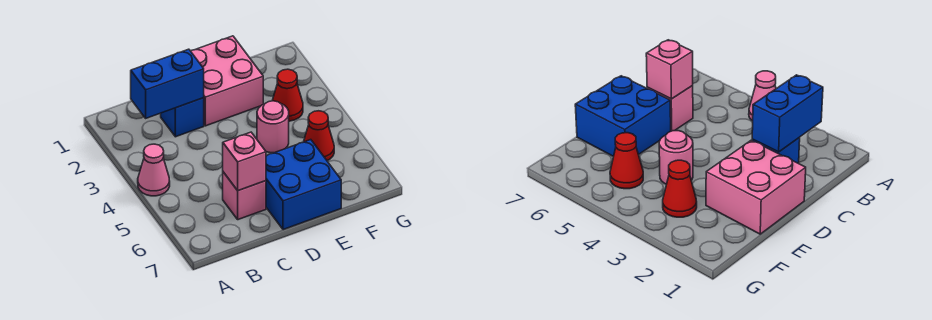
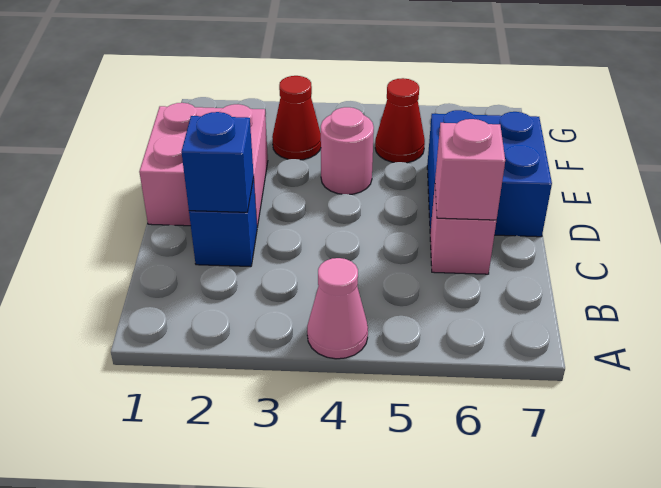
blue 1x2 brick [131,49,204,118] -> blue 1x1 brick [181,112,254,212]

